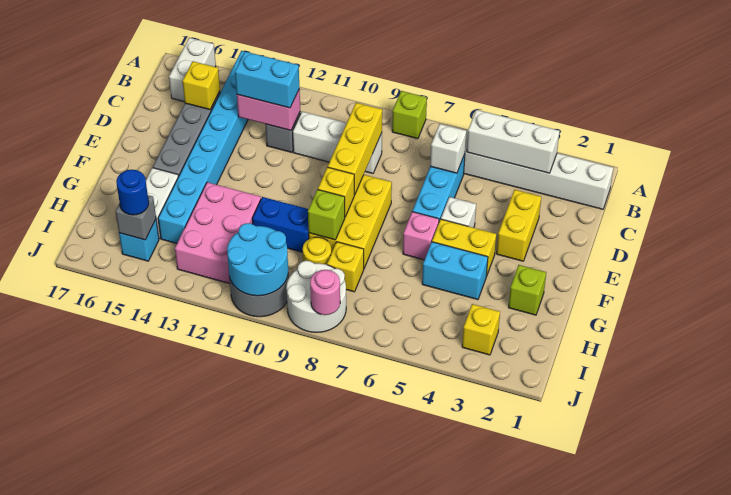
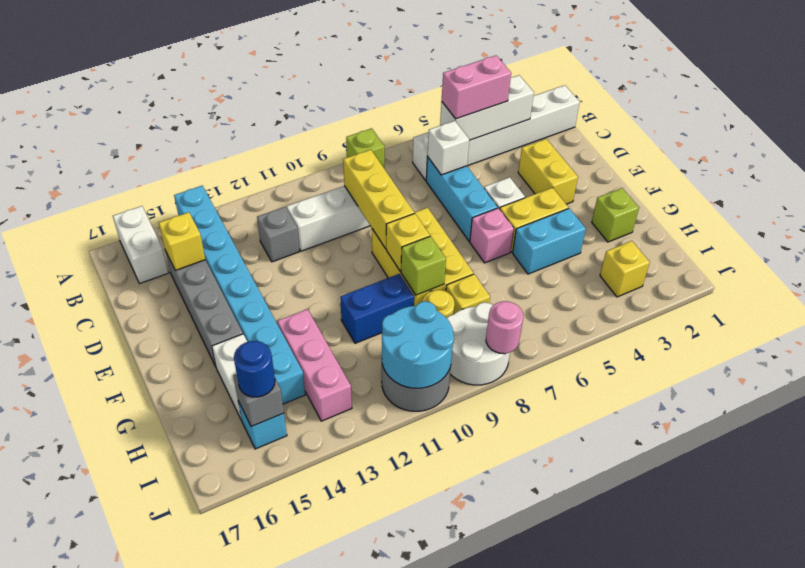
pink 1x2 brick [237,89,300,130] -> pink 1x2 brick moved to [442,56,511,119]
cyan 1x2 brick [235,52,299,108] -> none
pink 2x3 brick [175,182,261,284] -> pink 1x3 brick [277,309,352,421]

